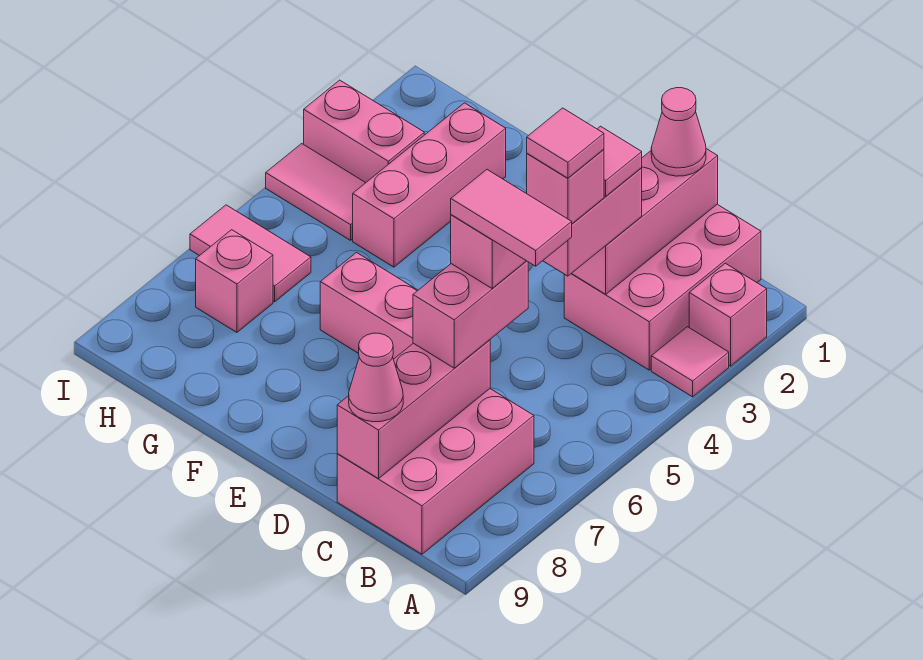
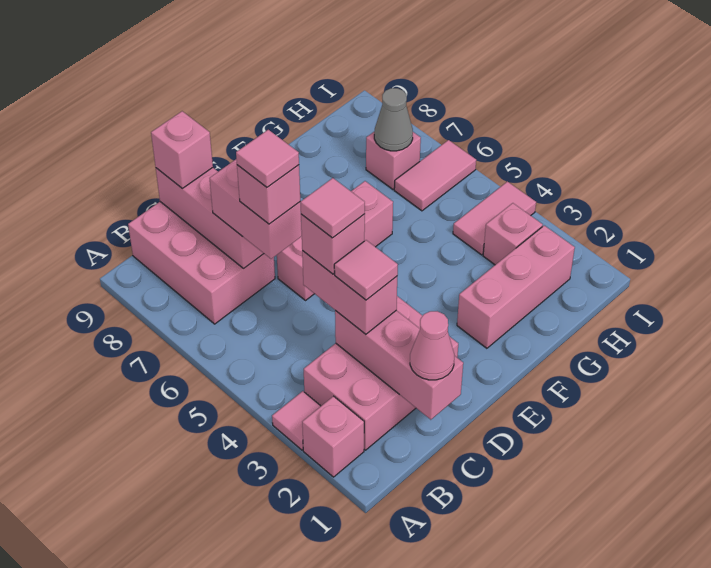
pink 2x3 brick [564,204,761,370] -> pink 2x3 brick turned to [304,296,458,450]
pink 1x2 tile [451,170,572,266] -> pink 1x1 tile [236,130,299,187]
pink 1x1 cone [349,333,403,422] -> pink 1x1 brick [151,111,213,188]
pink 1x3 brick [353,103,506,267] -> pink 1x3 brick turned to [457,225,575,348]
pink 1x2 brick [304,80,424,183] -> pink 1x1 brick [483,203,543,265]
none -> grey 1x1 cone [374,88,413,151]

